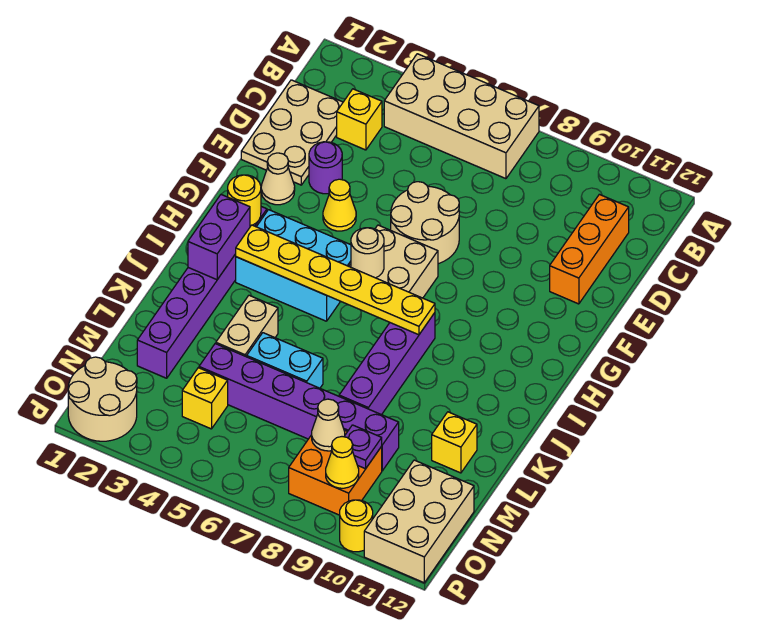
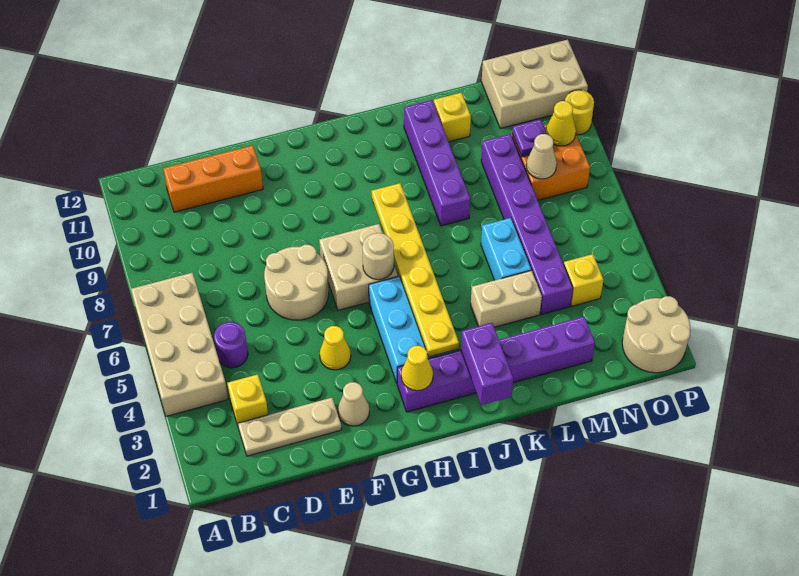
tan 2x3 plate [241,80,343,185] -> tan 1x3 plate [238,398,342,456]
purple 1x1 round brick [309,142,342,194] -> purple 1x1 round brick moved to [214,322,248,368]
yellow 1x1 round brick [228,175,261,226] -> yellow 1x1 cone [401,346,433,391]
purple 1x2 brick [188,195,250,280] -> purple 1x2 brick turned to [461,323,513,405]
purple 1x4 brick [339,313,435,415] -> purple 1x4 brick turned to [404,100,470,226]

